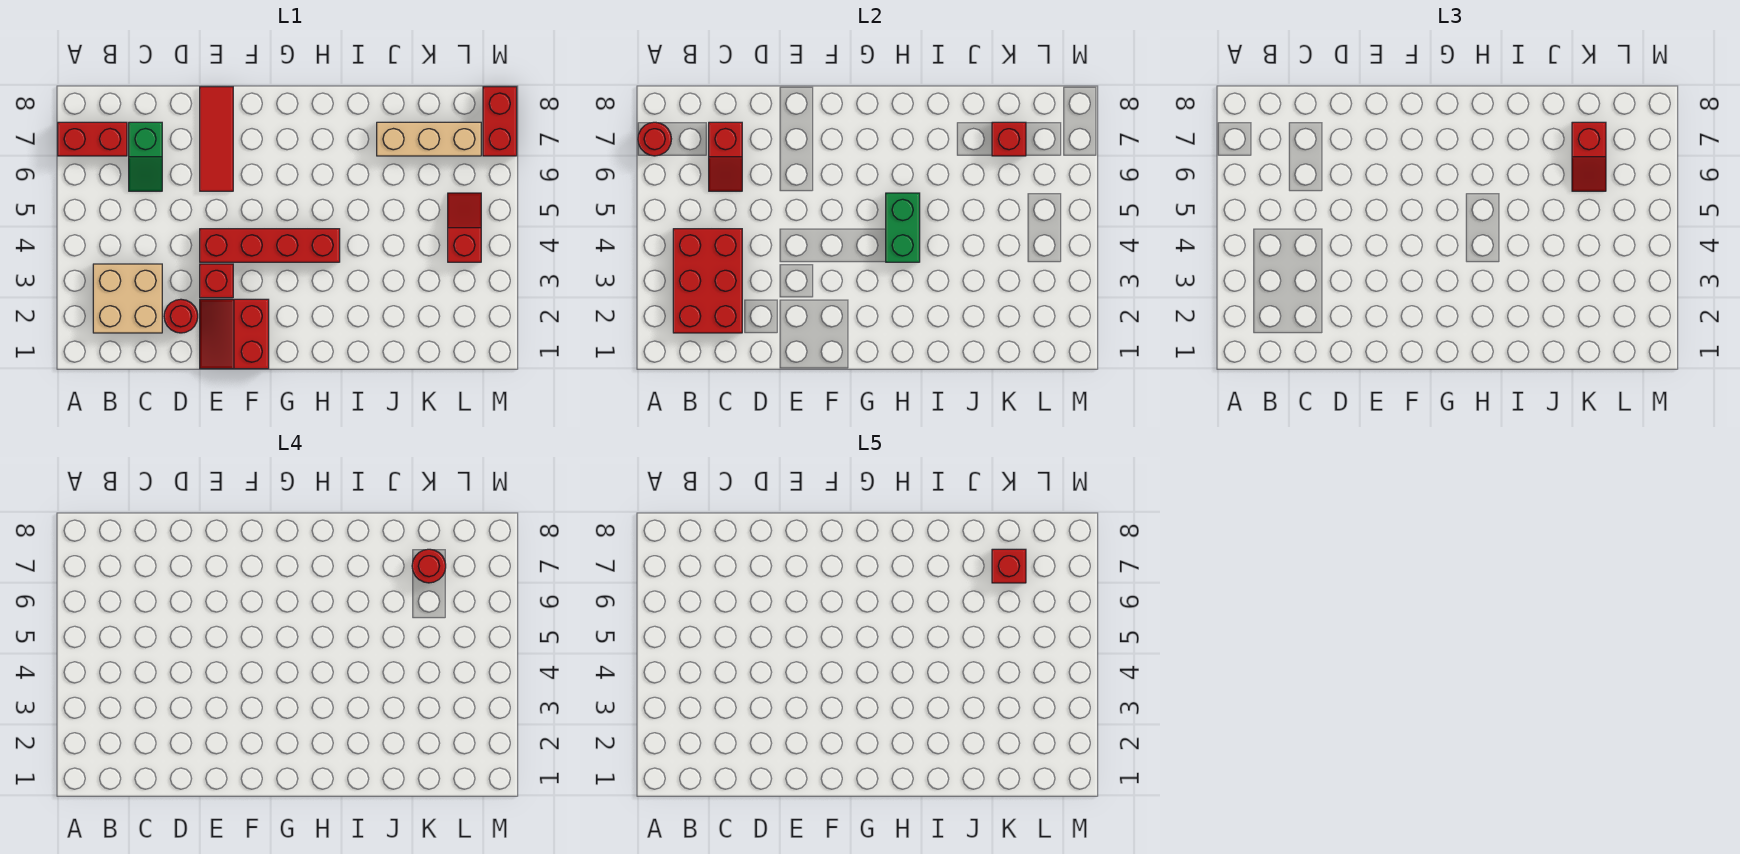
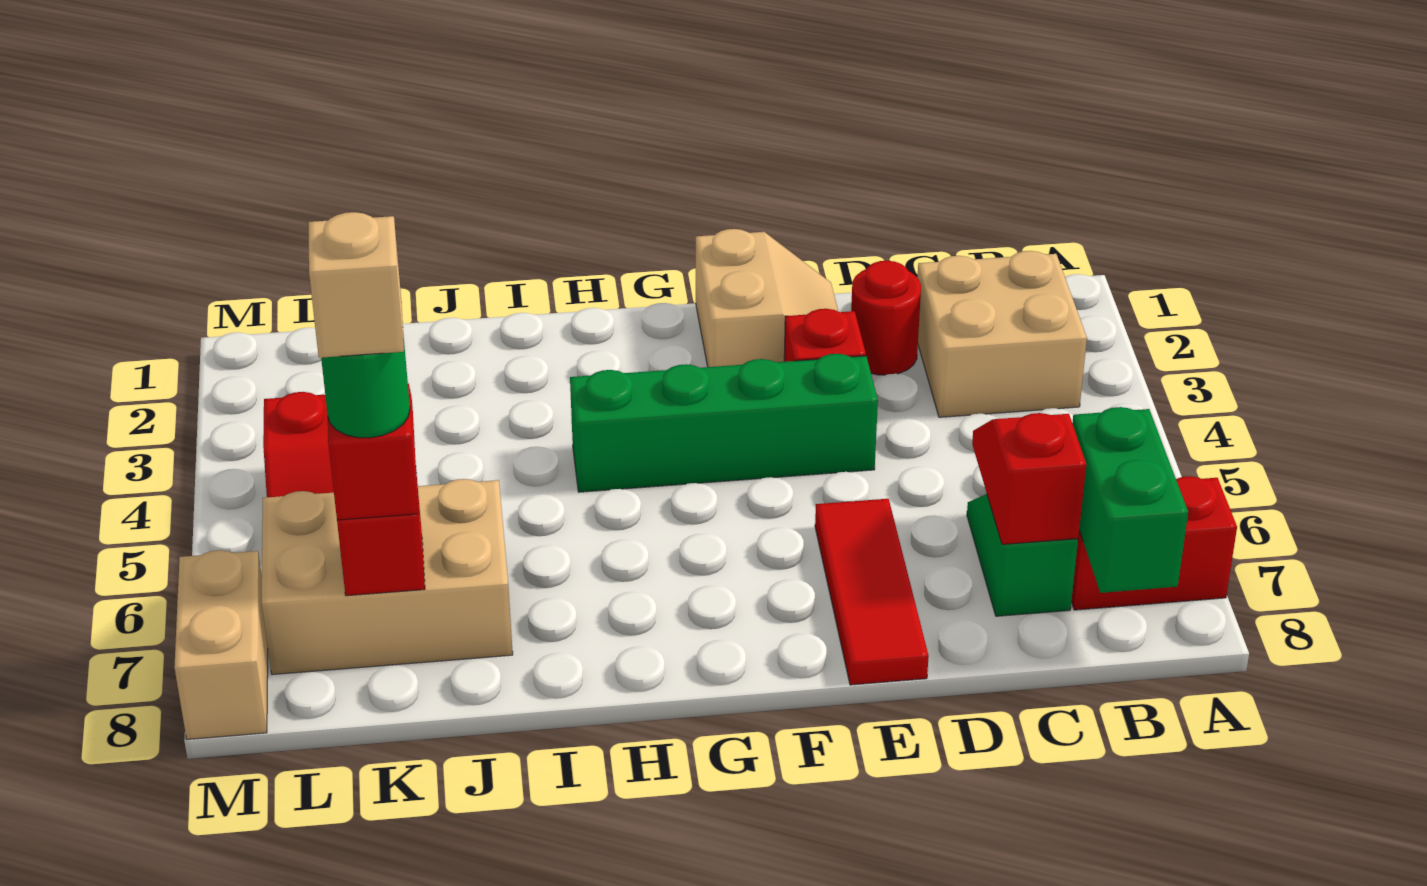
red 1x1 round brick [638,122,671,156] -> none
red 2x3 brick [673,229,742,333] -> none
red 2x2 slope [200,299,269,369] -> tan 2x2 slope [696,229,838,367]
red 1x4 brick [200,229,340,262] -> green 1x4 brick [570,354,878,492]
green 1x2 brick [886,193,920,262] -> green 1x2 brick moved to [1072,407,1188,593]
tan 1x3 brick [377,122,481,156] -> tan 2x3 brick [262,479,513,675]
red 1x1 round brick [412,549,446,583] -> green 1x1 round brick [321,335,410,438]
red 1x1 brick [992,549,1026,583] -> tan 1x1 brick [308,212,404,358]
red 1x2 brick [483,87,517,156] -> tan 1x2 brick [174,550,268,739]

